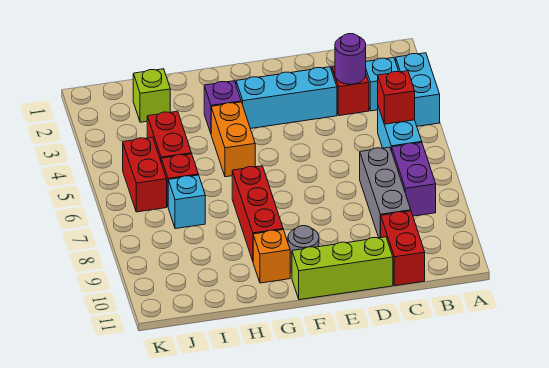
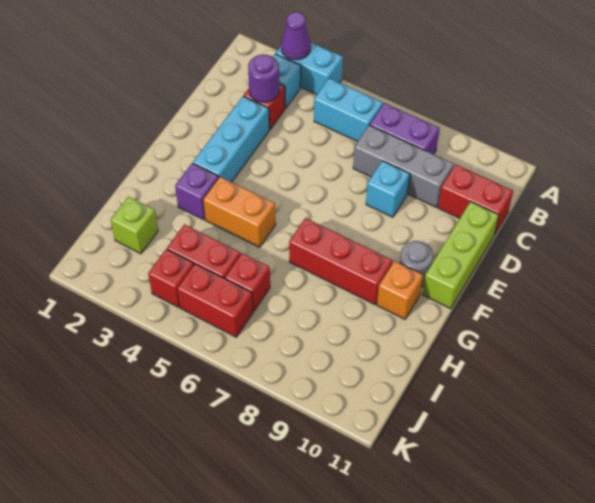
none -> purple 1x1 cone [281,12,311,60]
red 1x1 brick [378,71,415,124] -> red 1x1 brick moved to [148,249,194,307]
cyan 1x1 brick [168,175,205,229] -> cyan 1x1 brick moved to [366,161,410,217]

